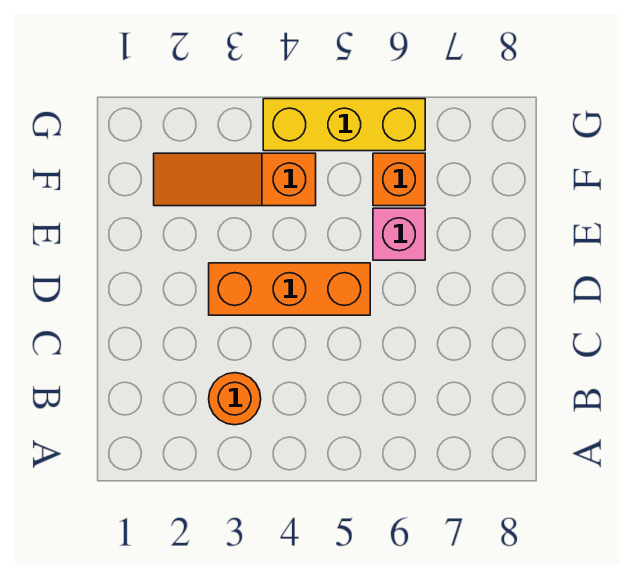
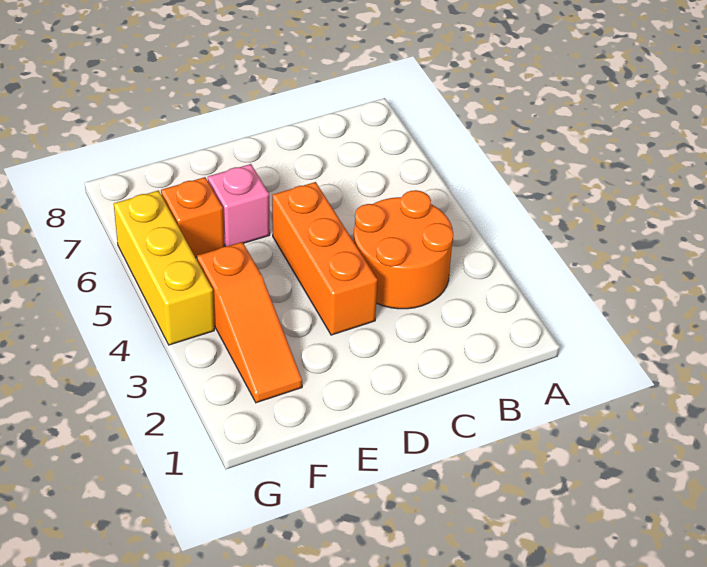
orange 1x1 round brick [209,373,261,425] -> orange 2x2 round brick [354,190,453,309]

